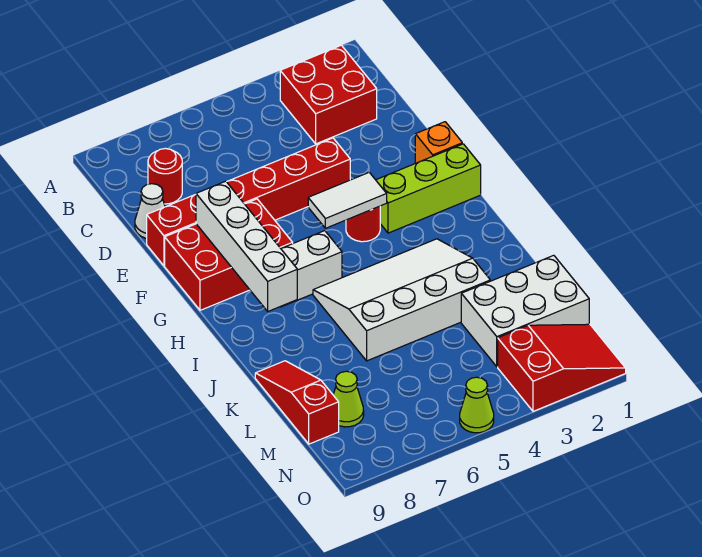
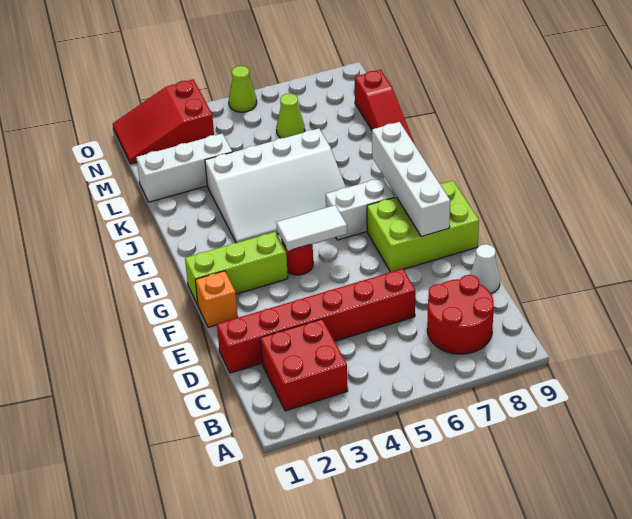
red 1x1 round brick [148,148,182,204] -> red 2x2 round brick [427,275,494,354]
red 1x6 brick [147,138,350,266] -> red 1x6 brick moved to [217,269,415,373]
red 2x3 brick [165,199,293,310] -> lime 2x3 brick [367,181,479,272]
white 2x3 brick [461,255,589,367] -> white 1x3 brick [136,133,232,202]
lime 1x1 cone [333,371,364,427] -> lime 1x1 cone moved to [276,93,305,138]

